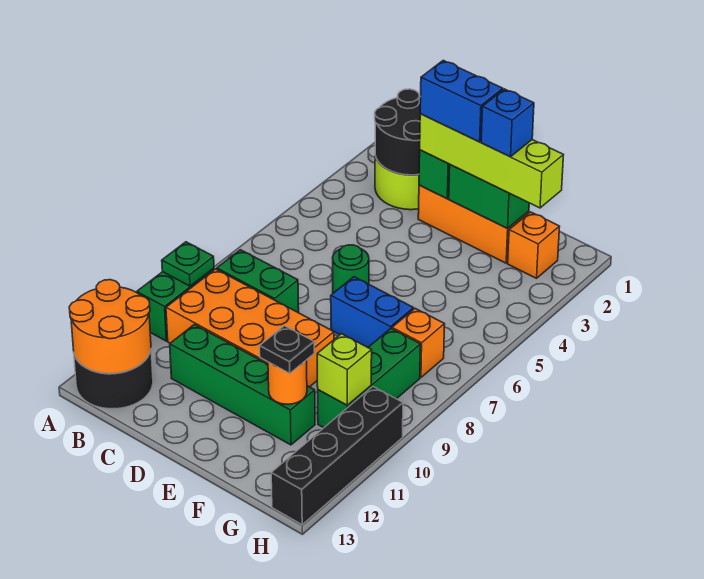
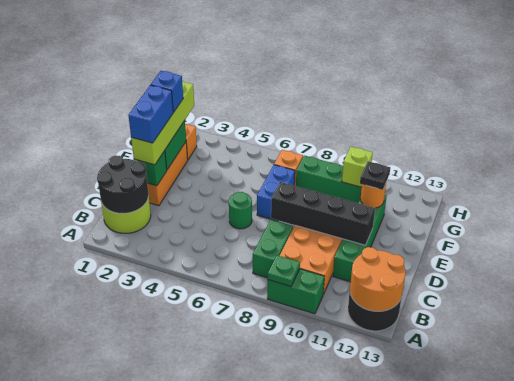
black 1x4 brick [271,387,403,525] -> black 1x4 brick moved to [271,182,375,245]

